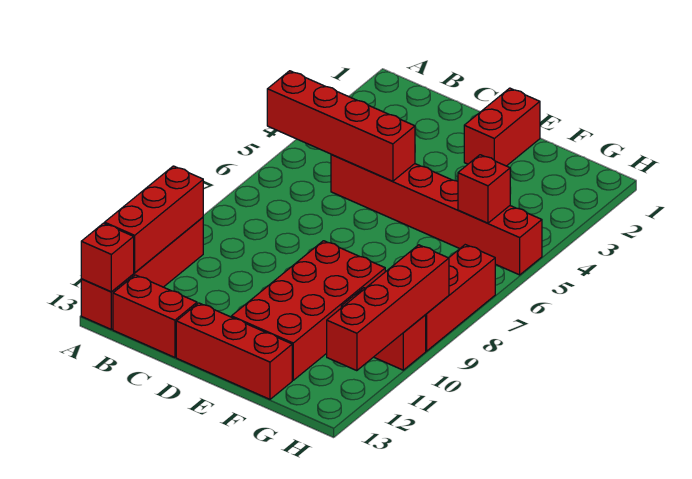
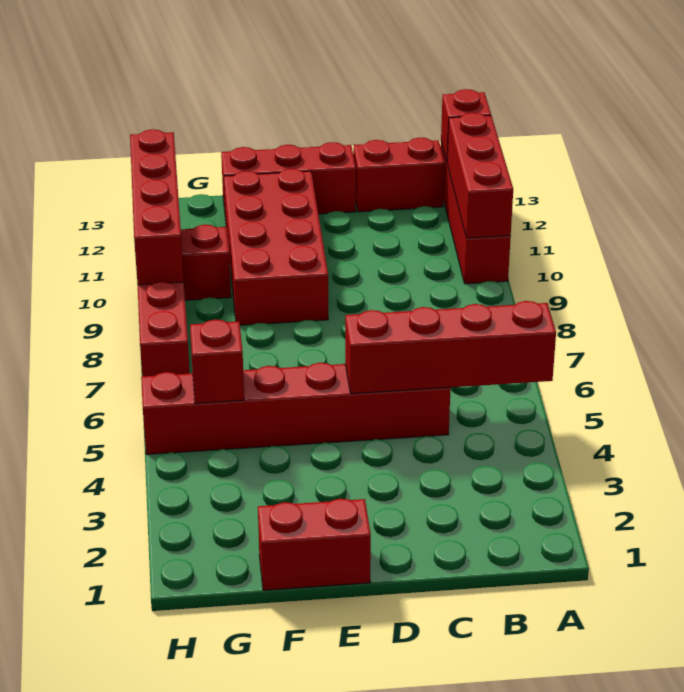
red 1x2 brick [464,88,540,166] -> red 1x2 brick turned to [258,499,371,590]

